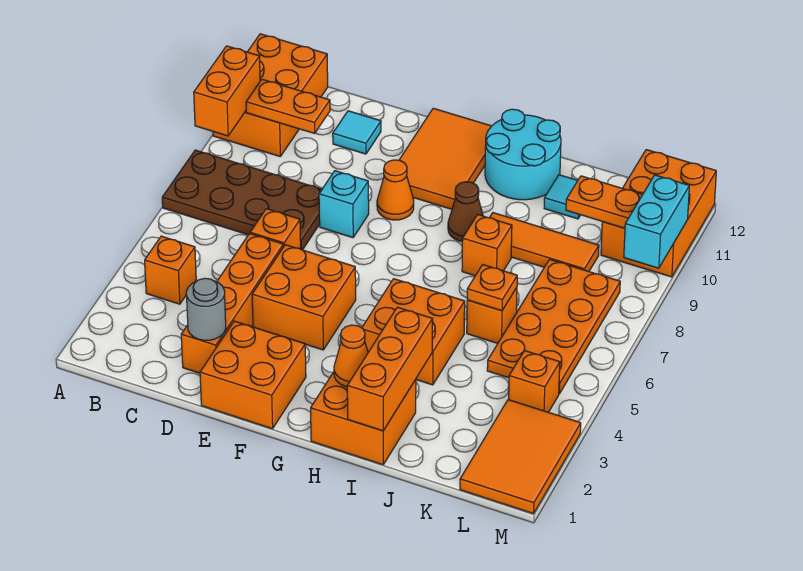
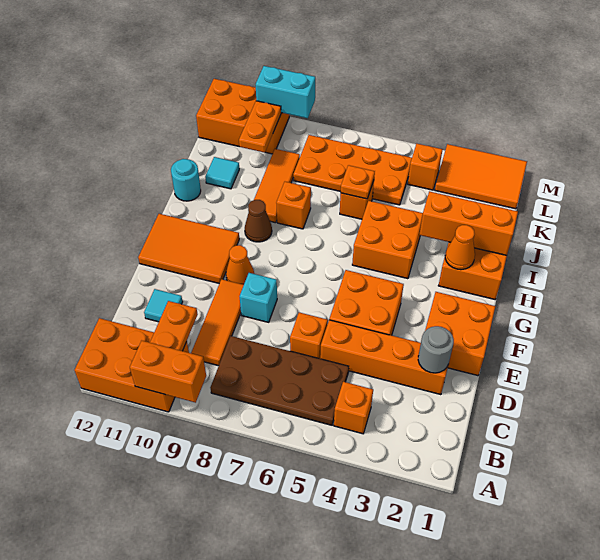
brown 2x4 plate [162,150,322,250] -> brown 2x4 plate turned to [210,336,349,425]
none -> orange 1x3 tile [191,279,244,366]
cyan 2x2 round brick [485,109,561,200] -> cyan 1x1 round brick [171,159,201,201]

